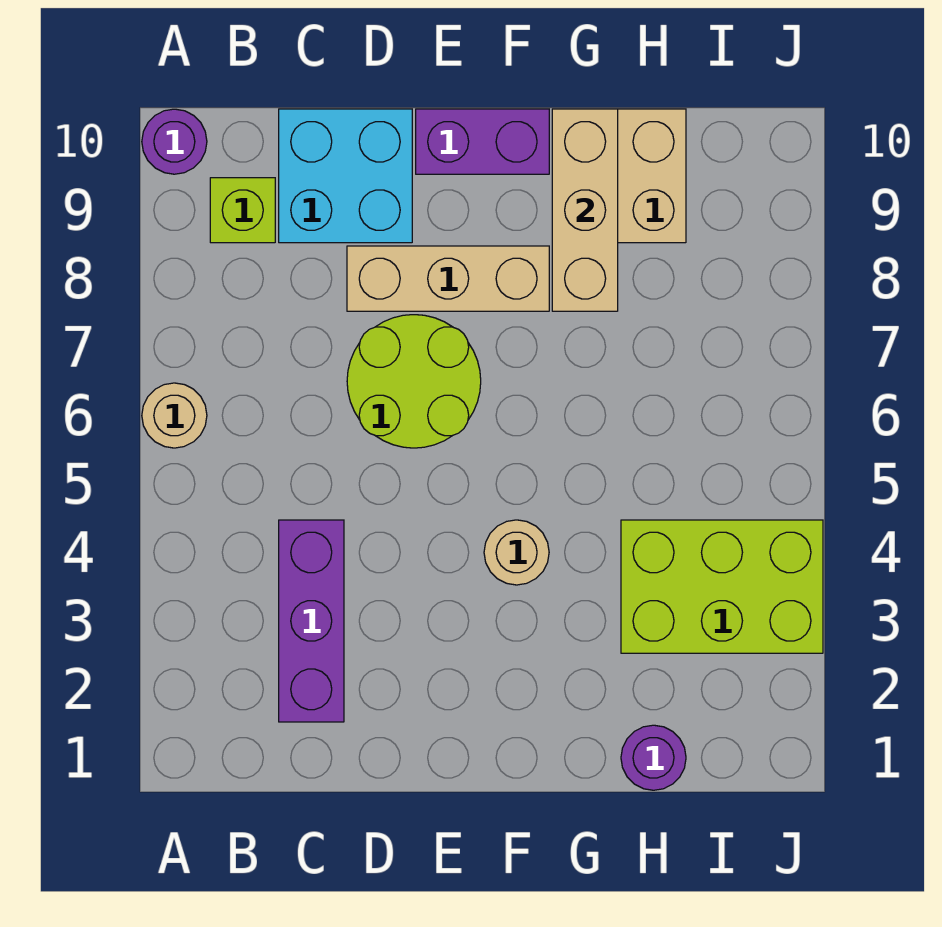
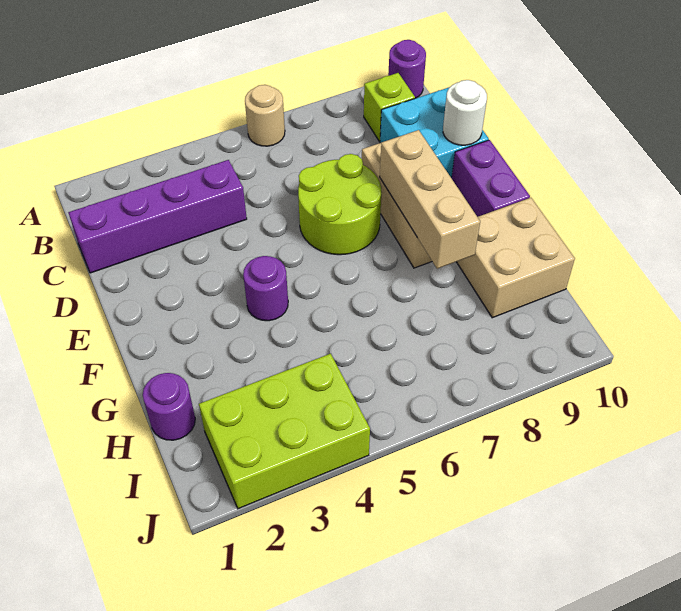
purple 1x3 brick [279,520,344,722] -> purple 1x4 brick [68,160,247,273]
none -> white 1x1 round brick [443,80,487,145]
tan 1x1 round brick [484,520,549,585] -> purple 1x1 round brick [243,256,288,321]
tan 1x3 brick [552,109,618,311] -> tan 1x3 brick turned to [380,130,480,269]
lime 2x3 brick [621,520,823,653] -> lime 2x3 brick turned to [199,354,370,509]

